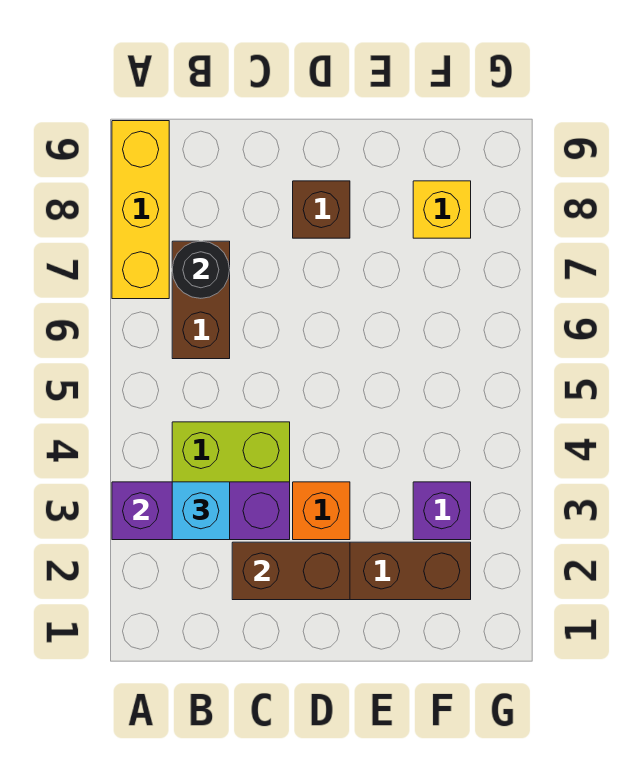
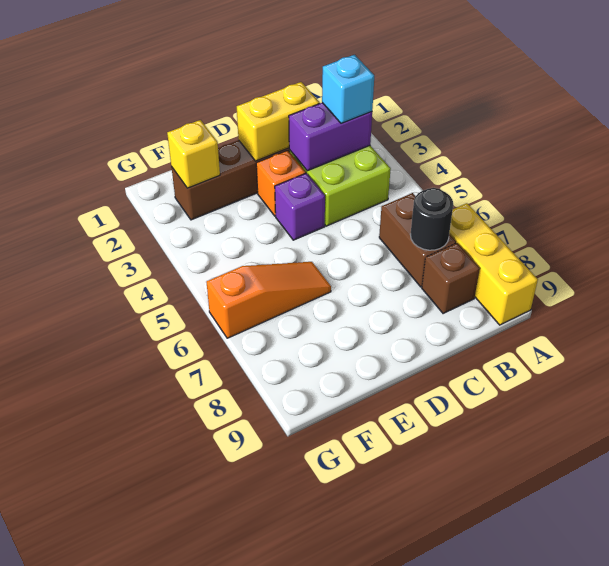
purple 1x3 brick [112,482,290,540] -> purple 1x2 brick [289,103,372,171]
brown 1x2 brick [232,542,350,600] -> yellow 1x2 brick [237,82,320,161]
brown 1x1 brick [293,181,350,238] -> brown 1x1 brick moved to [422,243,480,314]
none -> orange 1x3 slope [206,262,331,338]
purple 1x1 brick [413,482,471,540] -> purple 1x1 brick moved to [275,173,325,240]
yellow 1x1 brick [413,181,471,238] -> yellow 1x1 brick moved to [167,120,220,188]

